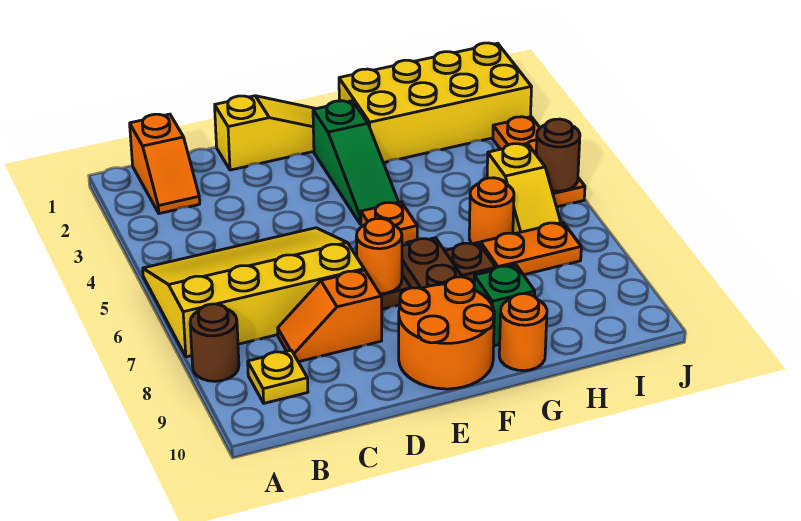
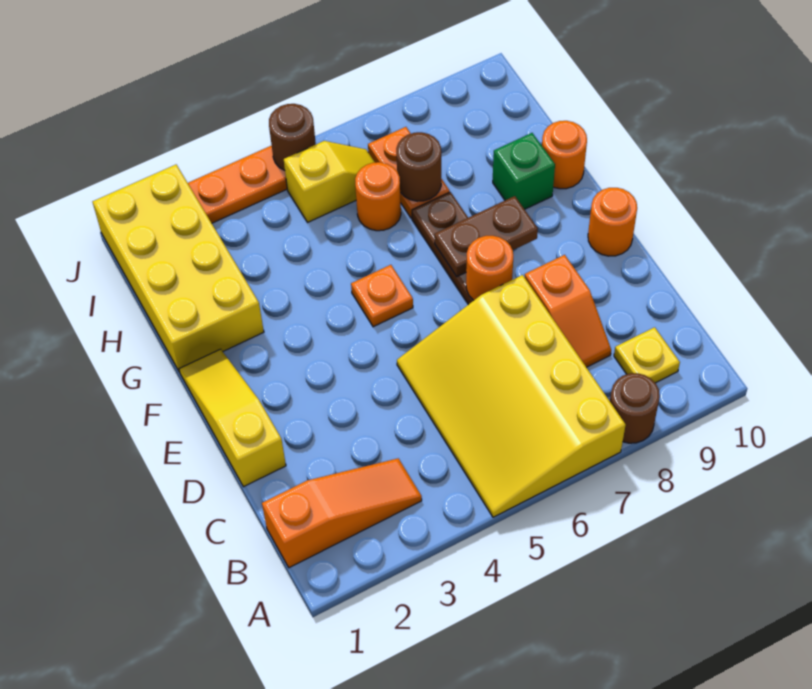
orange 1x2 slope [130,114,200,214] -> orange 1x3 slope [262,458,422,568]
orange 2x2 round brick [399,277,494,389] -> orange 1x1 round brick [588,188,637,256]
green 1x3 slope [313,101,398,224] -> none
none -> brown 1x1 round brick [396,132,441,201]

